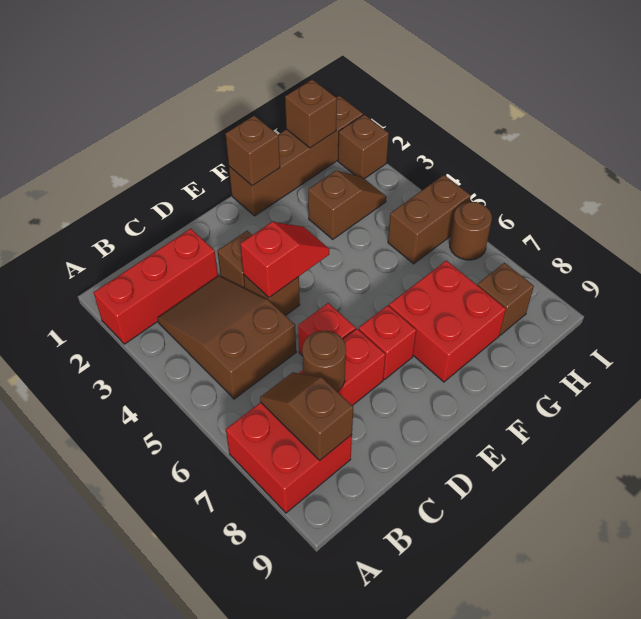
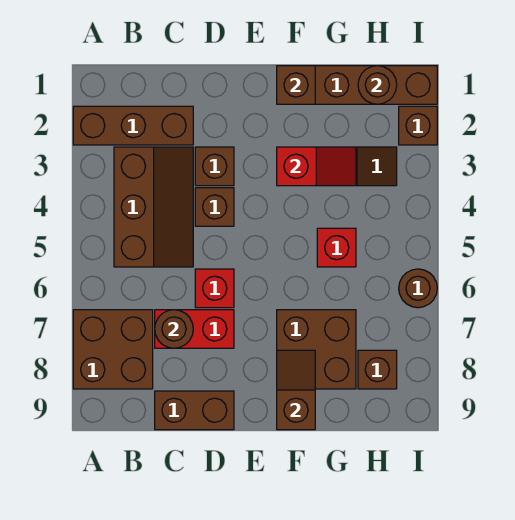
red 1x3 brick [93,229,218,344] -> brown 1x3 brick [73,106,193,145]
red 2x2 brick [226,402,352,513] -> brown 2x2 brick [73,310,153,389]
brown 2x3 slope [157,276,296,399] -> brown 2x3 slope turned to [114,147,193,267]
brown 1x2 slope [260,372,353,461] -> brown 1x2 slope moved to [277,350,315,430]
red 1x2 slope [240,222,329,298] -> red 1x2 slope moved to [277,147,356,186]
red 1x1 brick [359,305,416,379] -> red 1x1 brick moved to [317,228,356,267]
red 2x2 brick [389,261,506,382] -> brown 2x2 brick [277,310,356,389]
brown 1x1 brick [285,79,337,148] -> brown 1x1 round brick [358,66,397,104]
brown 1x2 brick [388,175,471,264] -> brown 1x2 brick moved to [155,391,234,430]

